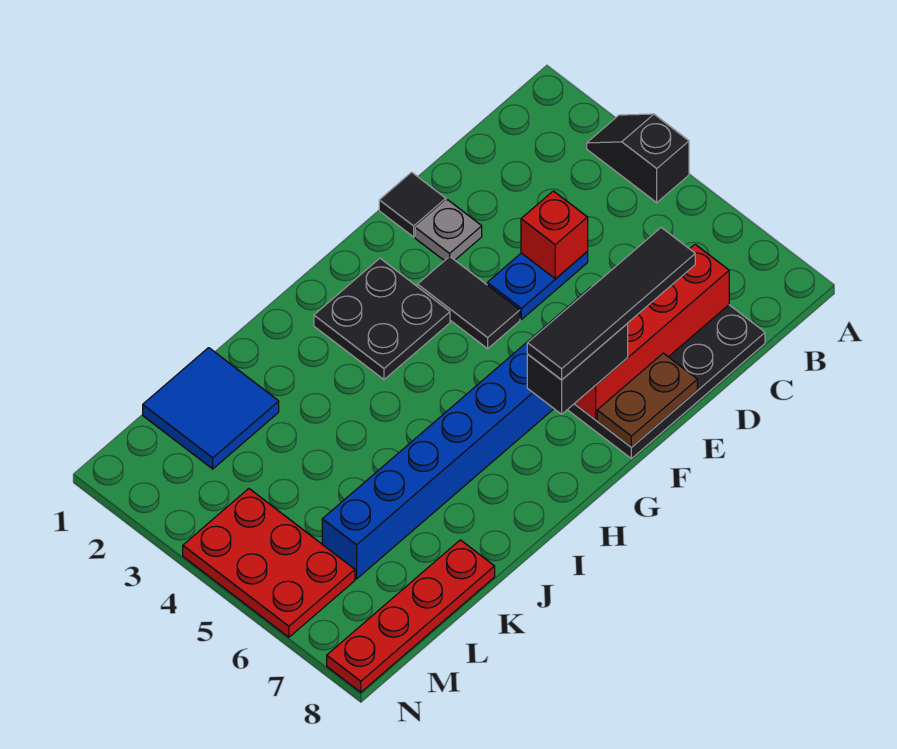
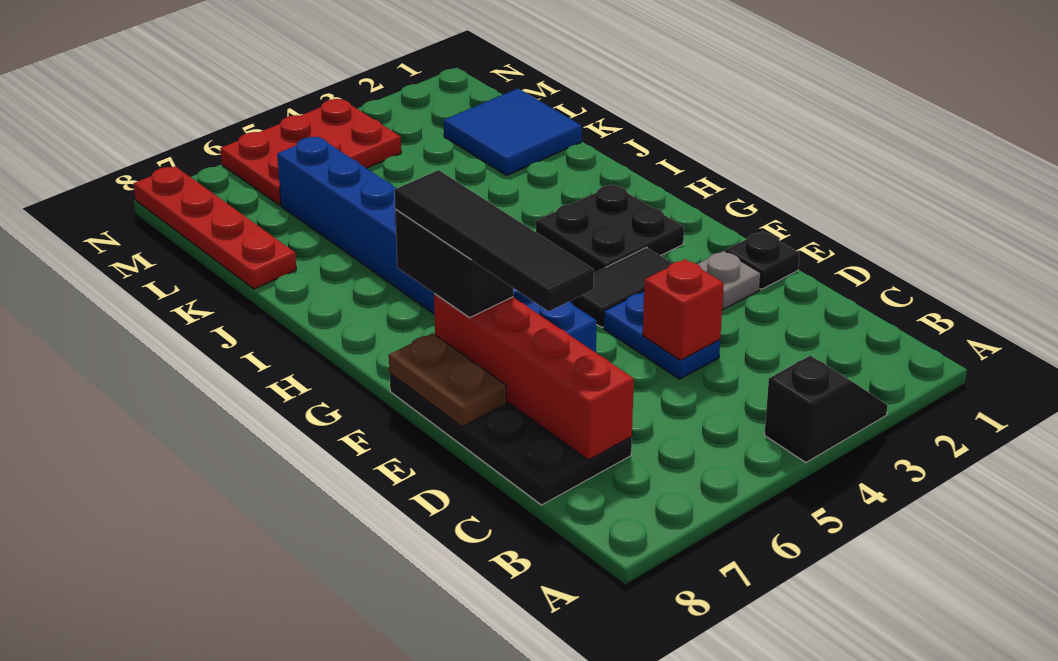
black 1x1 tile [379,172,446,237] -> black 1x1 plate [726,231,799,289]

